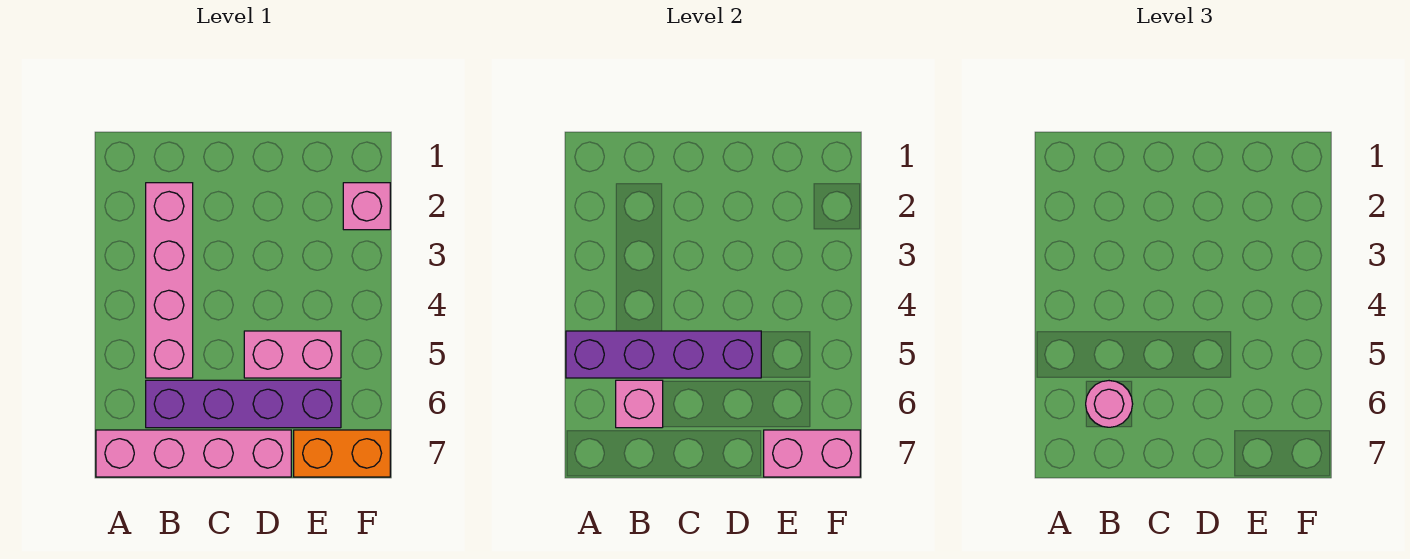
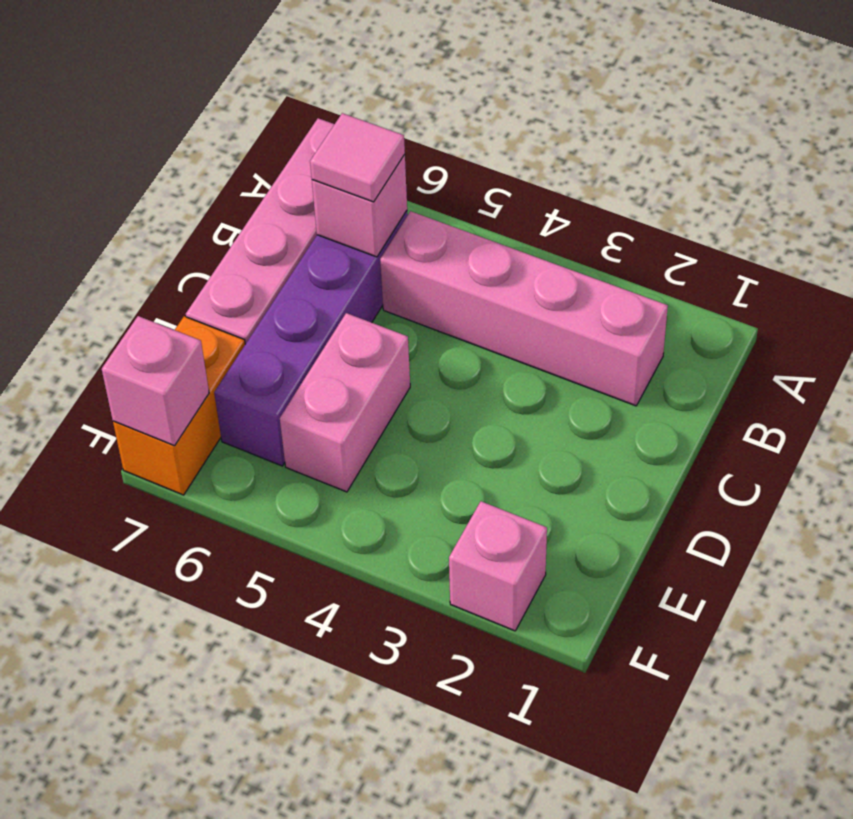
purple 1x4 brick [566,331,761,378] -> none
pink 1x1 round brick [1086,381,1133,427] -> pink 1x1 tile [310,113,405,202]
pink 1x2 brick [764,430,860,477] -> pink 1x1 brick [102,316,209,446]

